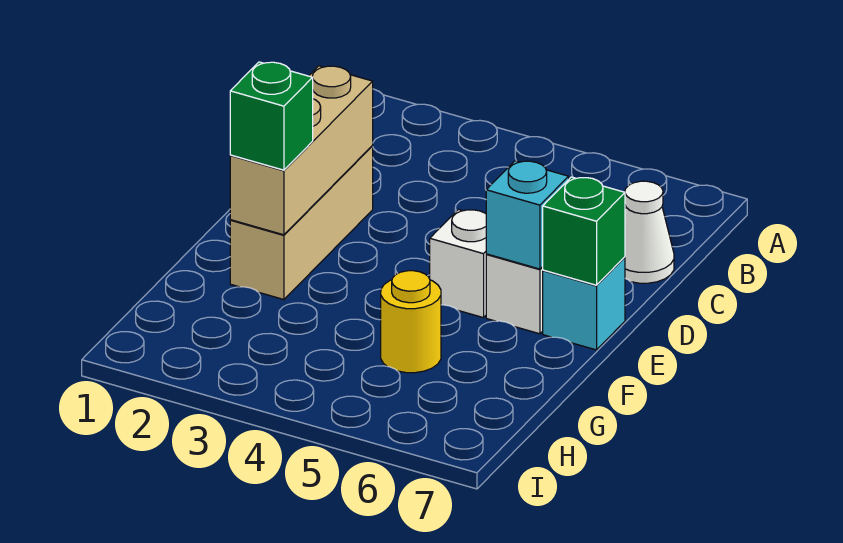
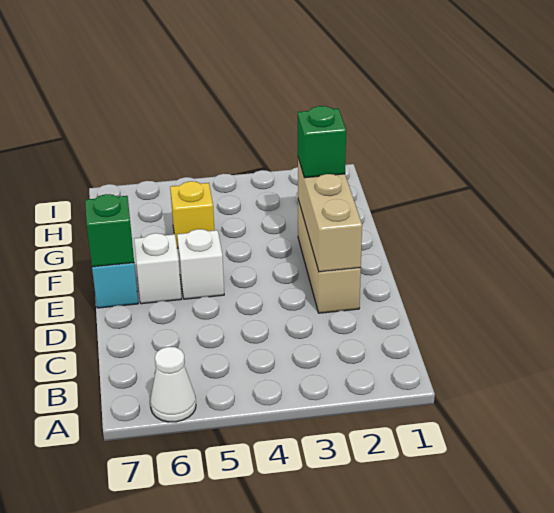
white 1x1 cone [625,181,674,283] -> white 1x1 cone moved to [150,347,196,422]
cyan 1x1 brick [486,161,569,269] -> none
yellow 1x1 round brick [381,271,441,373] -> yellow 1x1 brick [170,181,214,248]

